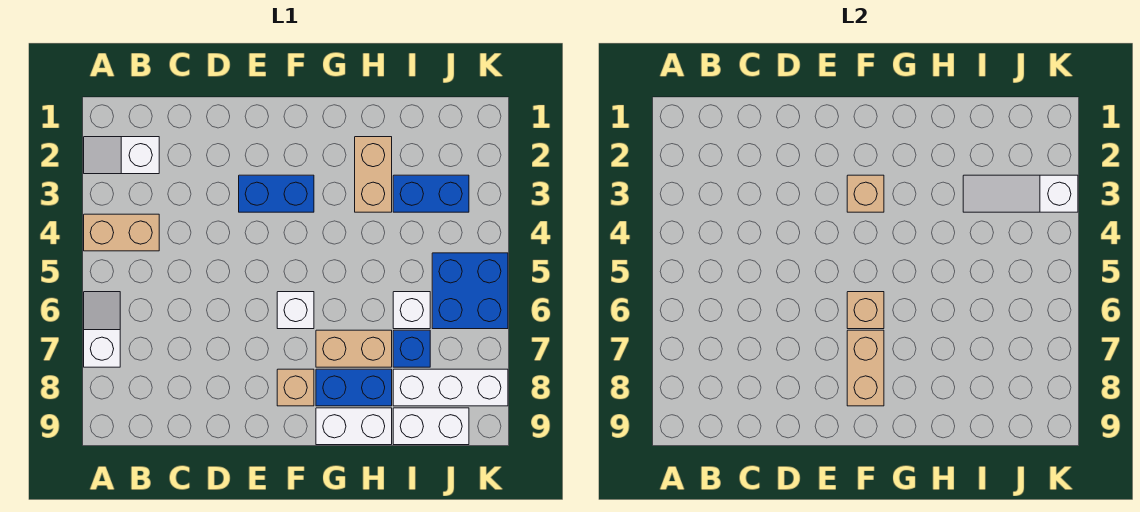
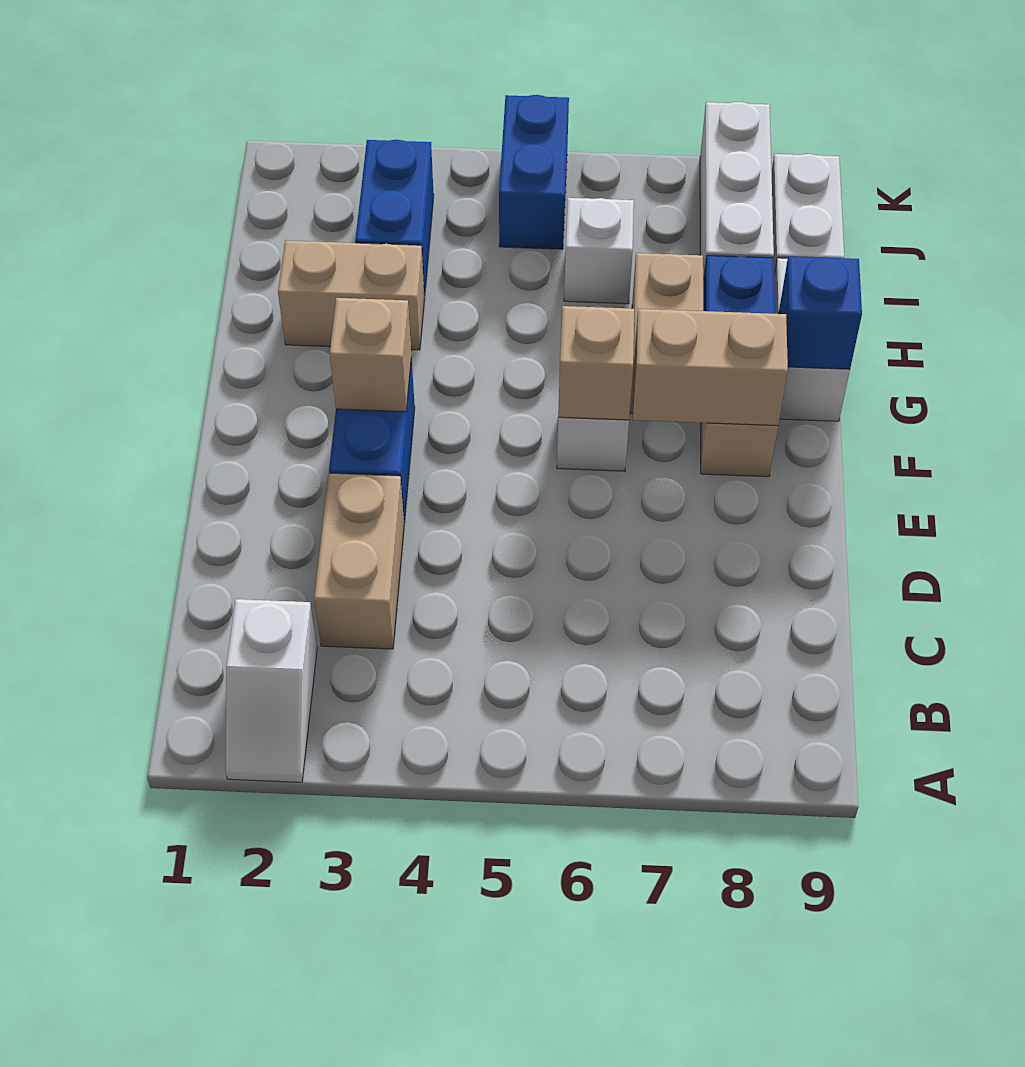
tan 1x2 brick [84,214,159,251] -> tan 1x2 brick moved to [314,473,404,649]
white 1x2 slope [84,292,120,367] -> none
white 1x3 slope [963,175,1078,212] -> none
blue 1x1 brick [393,330,430,367] -> blue 1x1 brick moved to [779,256,862,369]
blue 2x2 brick [432,253,508,329] -> blue 1x2 brick [499,95,569,249]

